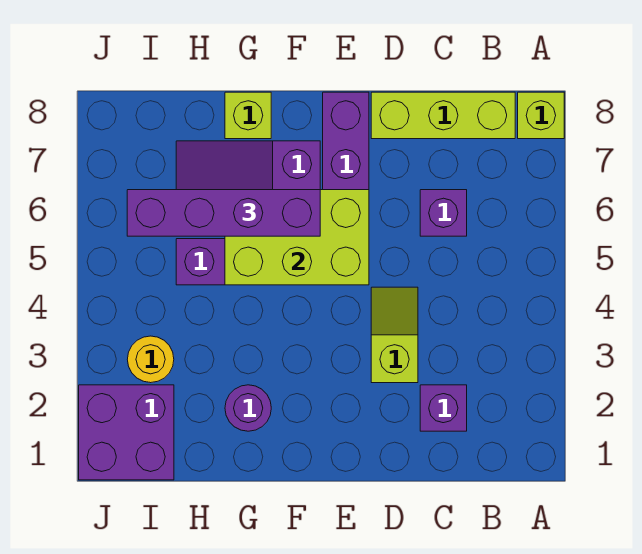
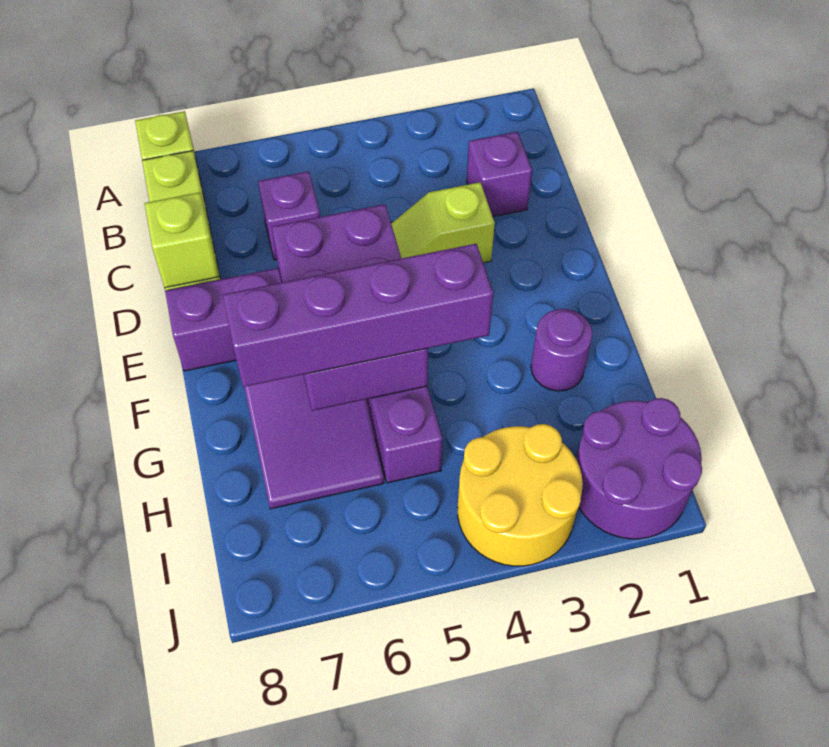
lime 2x3 brick [225,190,369,285] -> purple 2x3 brick [272,204,428,411]
purple 1x4 brick [127,190,320,236] -> purple 1x4 brick turned to [223,244,493,387]
lime 1x1 brick [225,92,271,139] -> lime 1x1 brick moved to [145,193,219,288]
purple 2x2 brick [79,385,174,480] -> purple 2x2 round brick [576,398,702,539]
yellow 1x1 round brick [127,336,174,383] -> yellow 2x2 round brick [457,424,583,566]

